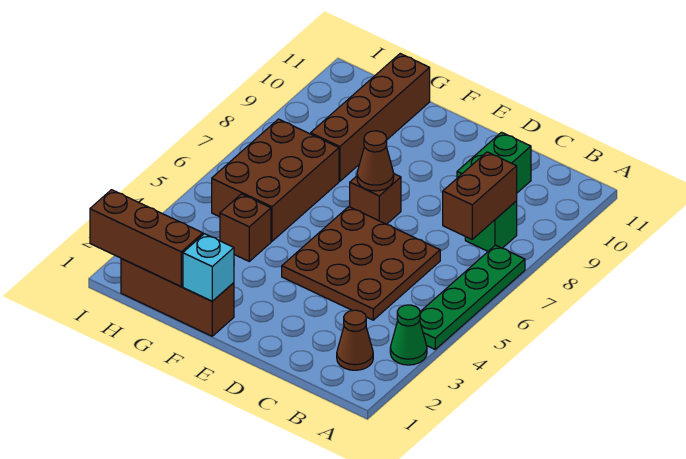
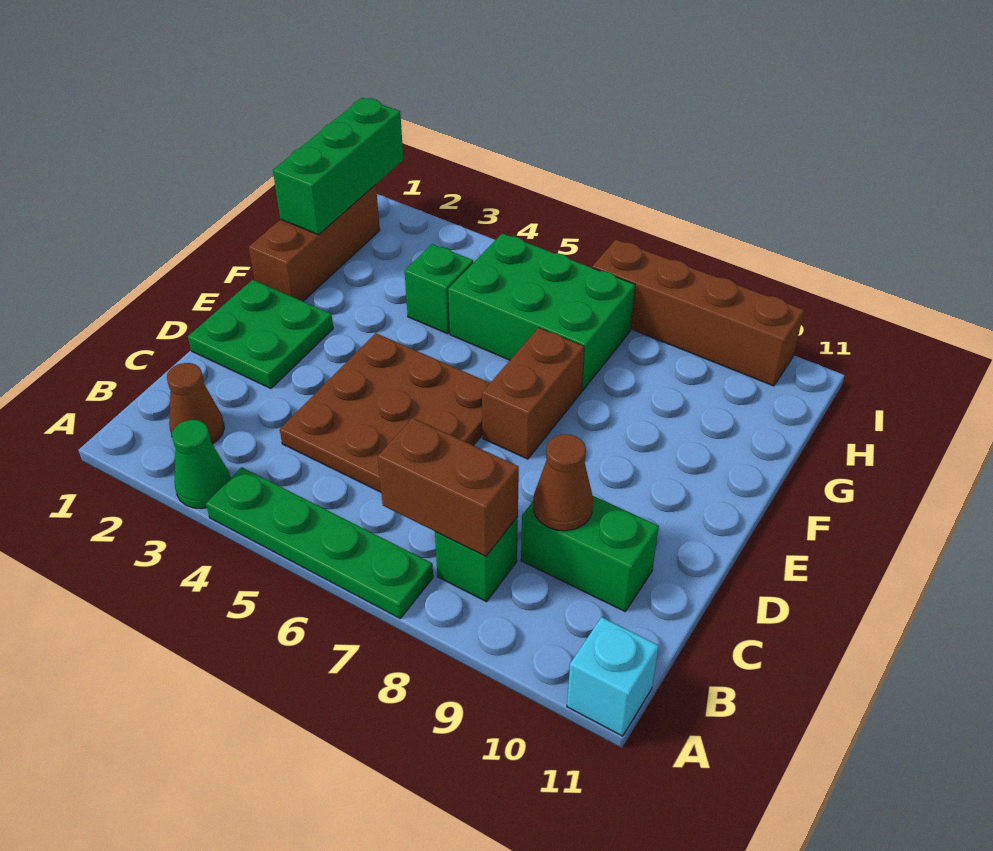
none -> green 2x2 plate [188,280,333,389]
brown 1x1 brick [349,174,401,224] -> brown 1x2 brick [482,328,584,459]
brown 1x1 cone [357,131,394,191] -> brown 1x1 cone moved to [533,434,593,531]
cyan 1x1 brick [183,234,234,301] -> cyan 1x1 brick moved to [567,617,659,736]
brown 1x3 brick [90,190,203,287] -> green 1x3 brick [273,98,403,235]
brown 1x1 brick [220,194,271,261] -> green 1x1 brick [405,244,473,334]
brown 2x3 brick [212,119,339,241] -> green 2x3 brick [448,233,635,391]
brown 1x4 brick [311,54,430,181] -> brown 1x4 brick moved to [592,240,804,386]

